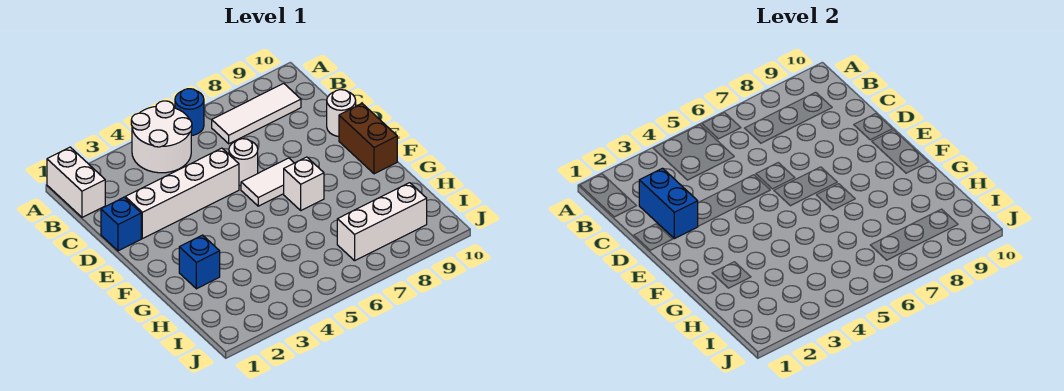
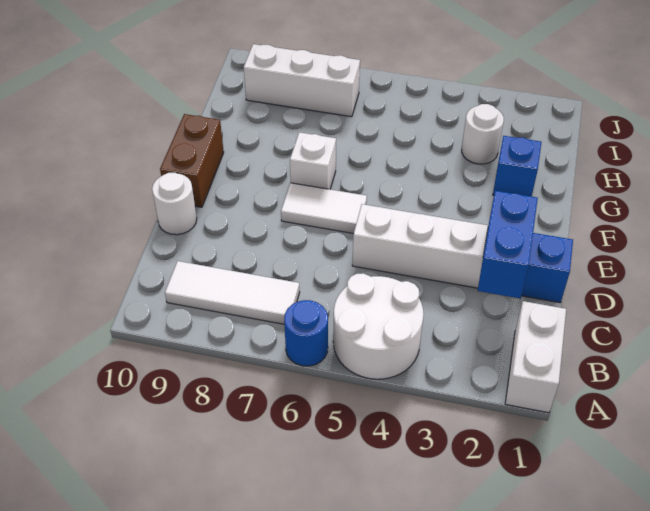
white 1x1 round brick [229,139,258,185] -> white 1x1 round brick moved to [462,104,504,164]

